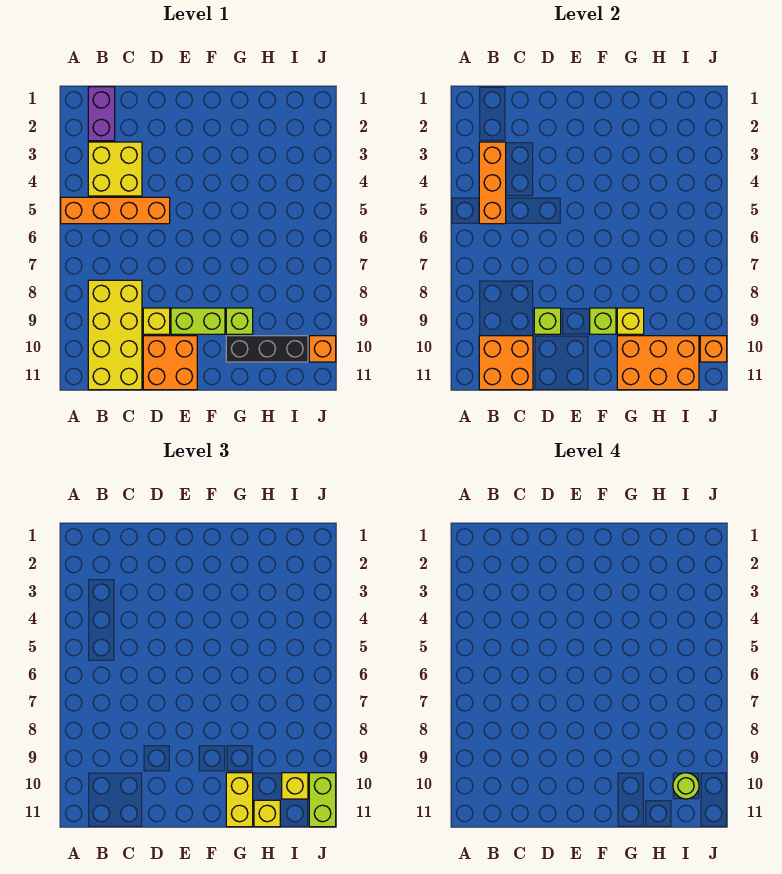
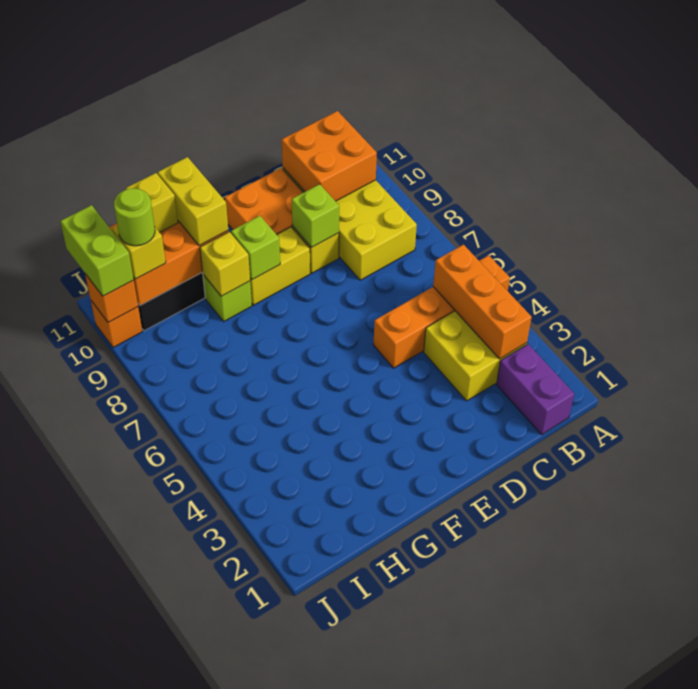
lime 1x2 brick [171,308,225,334] -> yellow 1x2 brick [250,227,310,305]

